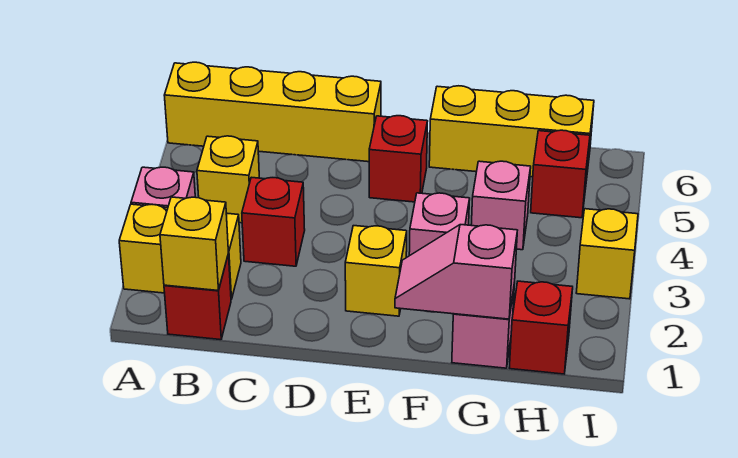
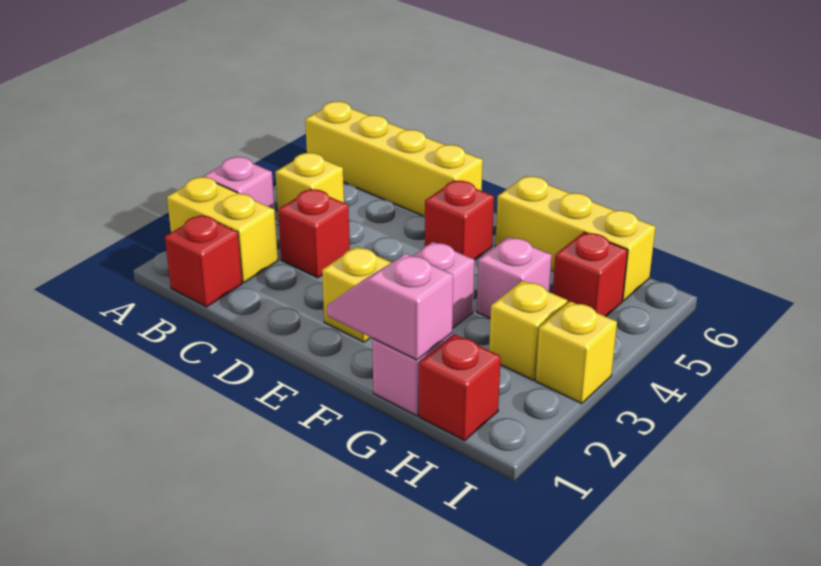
yellow 1x1 brick [160,197,228,291] -> yellow 1x1 brick moved to [489,281,568,380]

